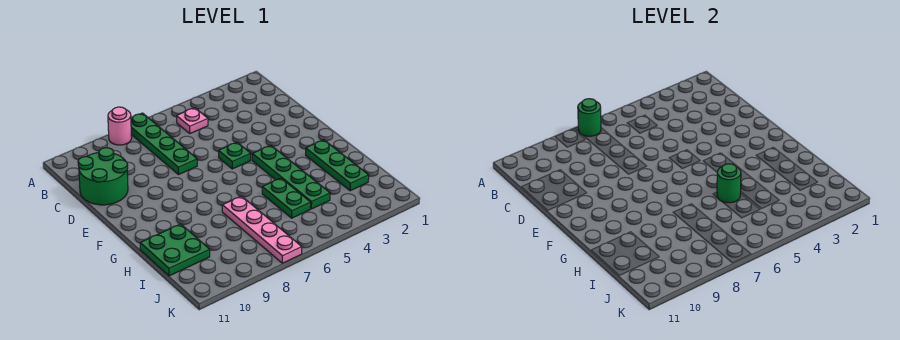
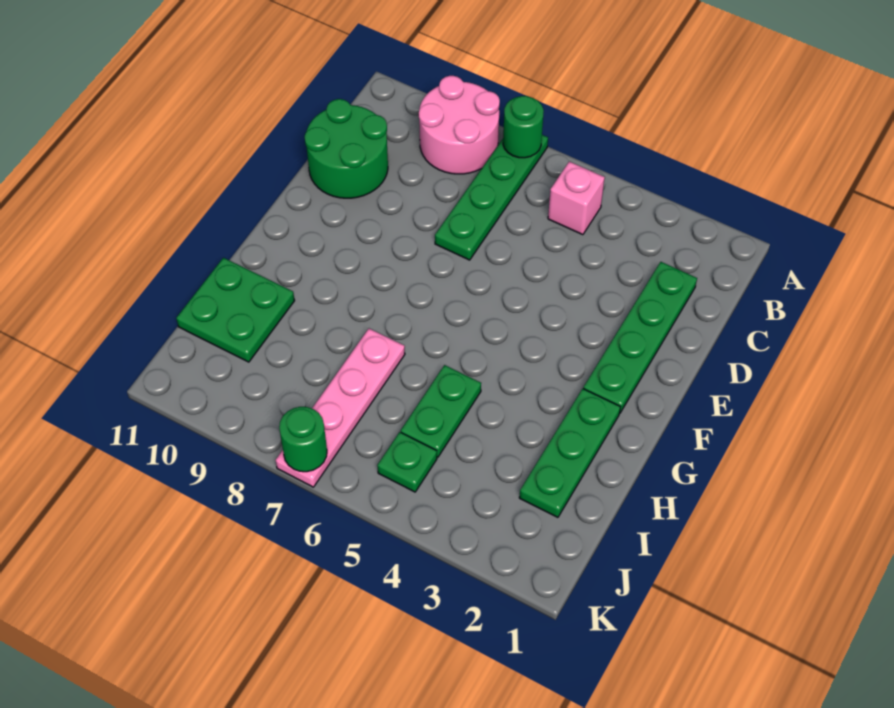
pink 1x1 round brick [108,107,132,145] -> pink 2x2 round brick [419,76,500,174]
pink 1x1 plate [177,108,208,134] -> pink 1x1 brick [548,162,605,235]
green 1x1 plate [219,142,251,169] -> green 1x1 plate moved to [377,432,437,492]
green 1x4 plate [252,145,330,209] -> green 1x4 plate moved to [583,262,697,413]
green 1x1 round brick [717,164,741,203] -> green 1x1 round brick moved to [279,407,327,472]

